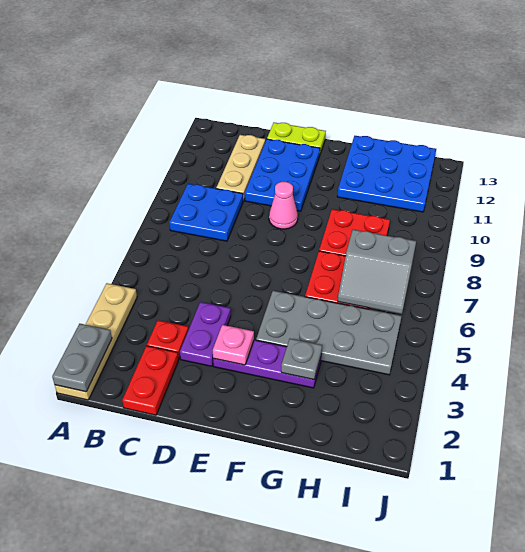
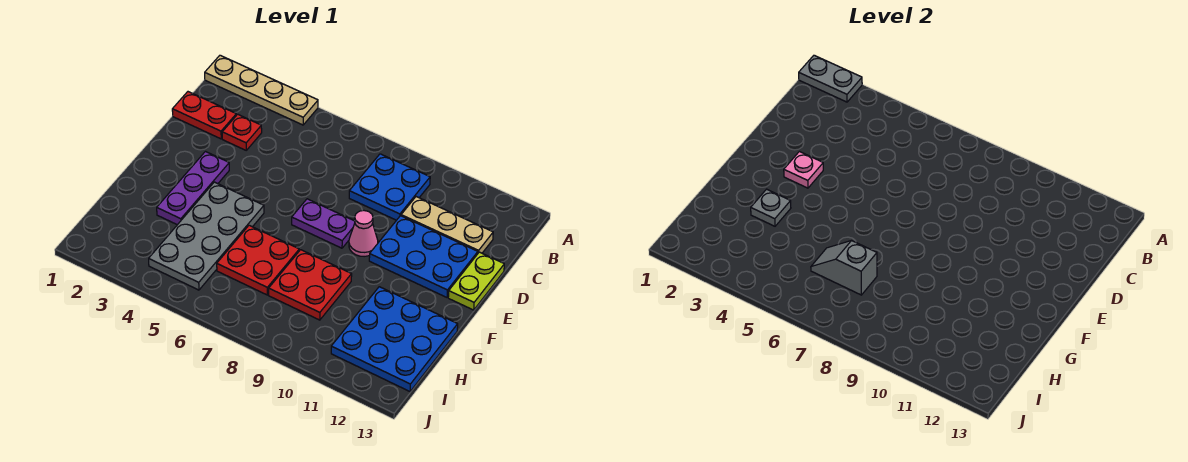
purple 1x2 plate [180,302,231,366] -> purple 1x2 plate moved to [292,199,355,248]
grey 2x2 slope [338,230,416,314] -> grey 1x2 slope [811,241,877,295]

